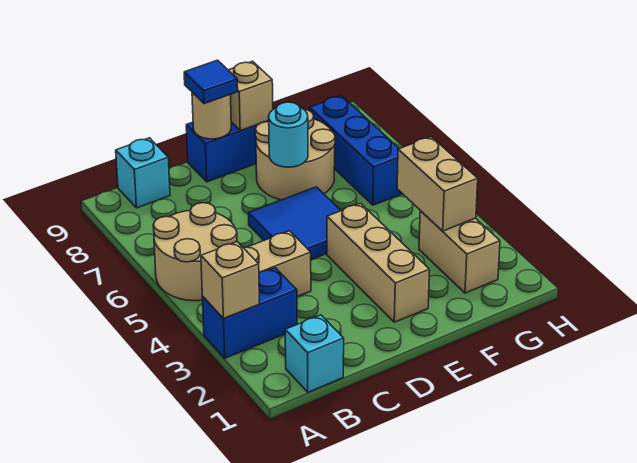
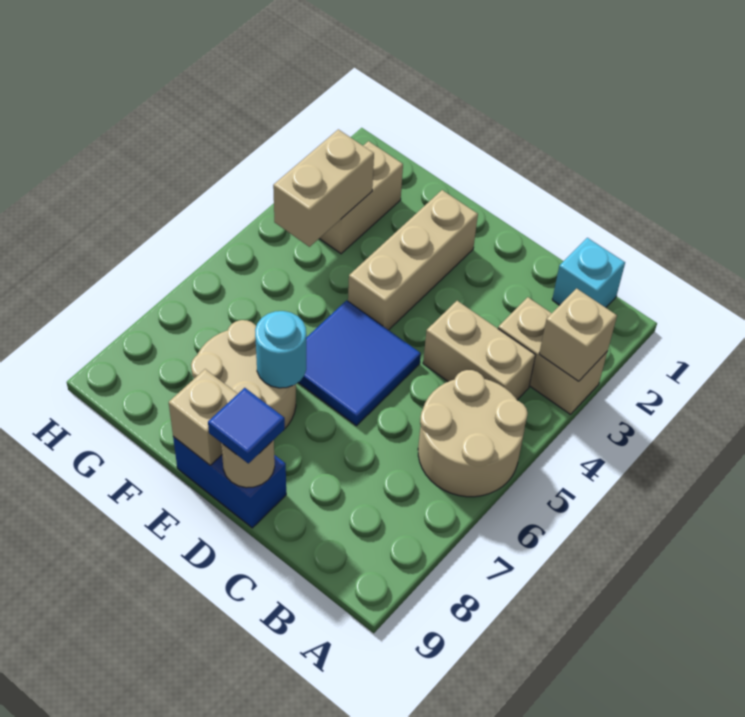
blue 1x2 brick [202,268,297,358] -> tan 1x2 brick [498,297,607,414]
cyan 1x1 brick [116,138,170,208] -> none
blue 1x3 brick [310,96,402,205] -> none

